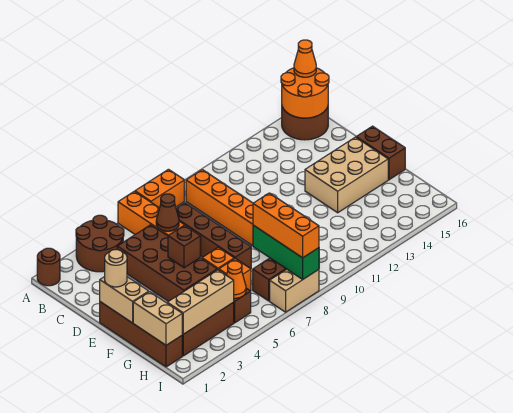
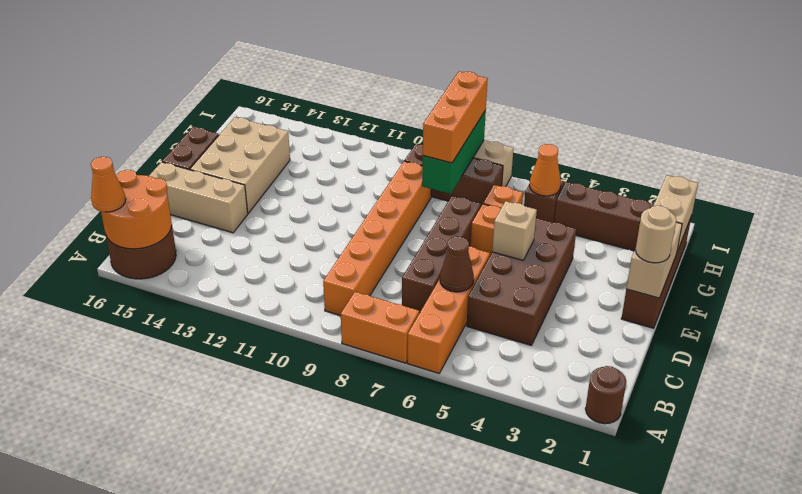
brown 2x2 round brick [76,215,124,272] -> none
brown 1x1 brick [168,225,200,268] -> tan 1x1 brick [492,201,537,260]
tan 2x3 brick [305,137,388,213] -> tan 2x3 brick turned to [190,117,290,213]
tan 1x3 brick [167,270,234,334] -> tan 1x3 brick moved to [149,162,248,233]

